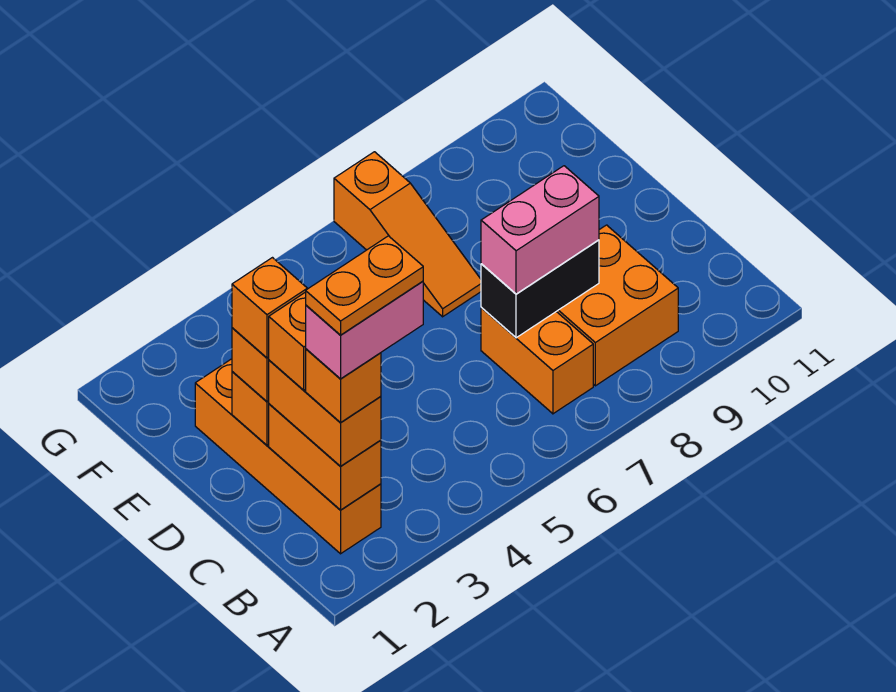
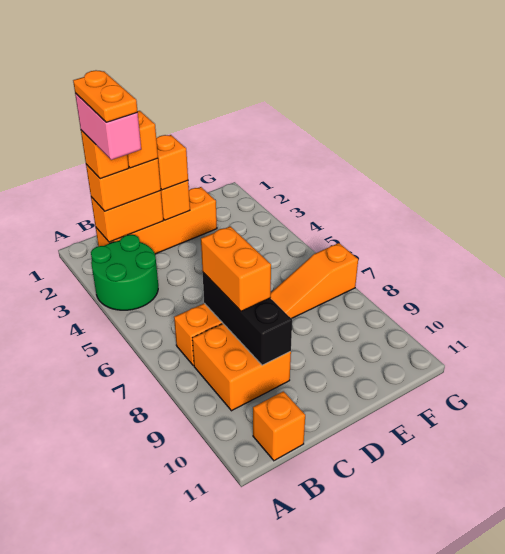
none -> green 2x2 round brick [91,234,158,310]
black 1x2 brick [481,240,599,338] -> black 1x3 brick [203,273,292,365]
pink 1x2 brick [481,166,599,294] -> orange 1x2 brick [201,226,271,311]
orange 1x1 brick [232,258,307,358] -> orange 1x1 brick moved to [253,391,305,461]

